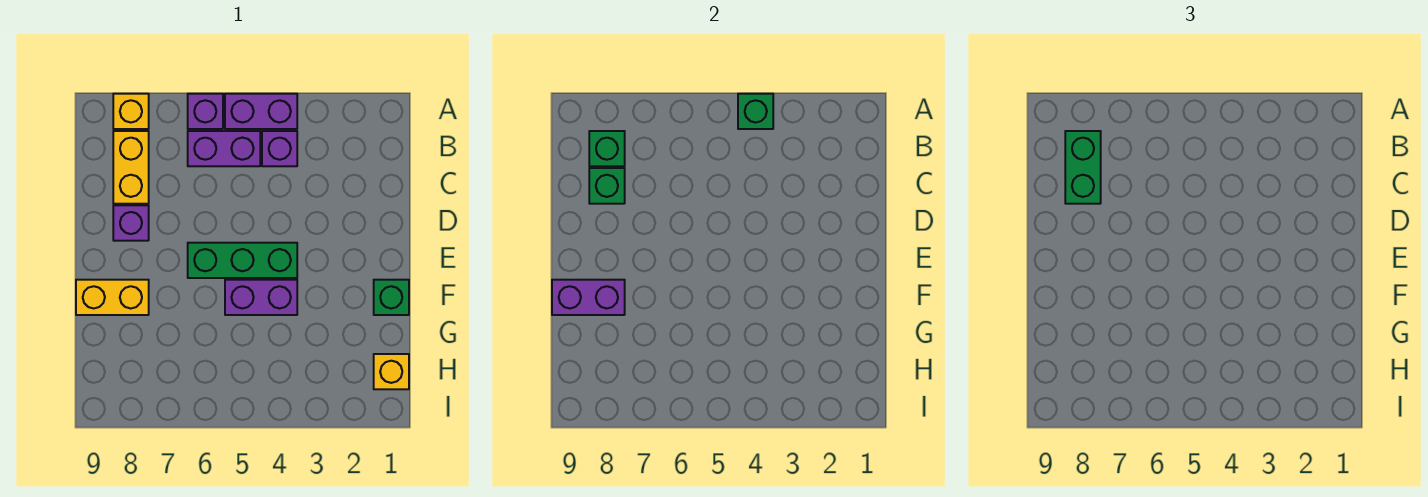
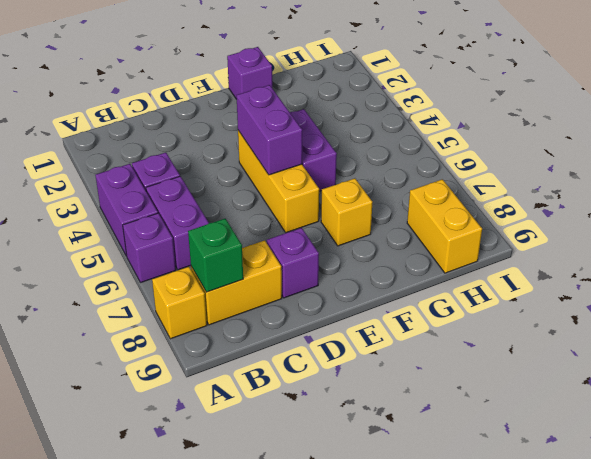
green 1x1 brick [738,94,773,129] -> none
green 1x2 brick [1065,131,1101,204] -> none
green 1x1 brick [589,168,625,204] -> none
green 1x3 brick [188,243,297,278] -> yellow 1x3 brick [238,131,319,233]
green 1x1 brick [374,280,409,315] -> purple 1x1 brick [227,47,272,99]
yellow 1x2 brick [76,280,149,315] -> yellow 1x2 brick moved to [407,179,482,273]
purple 1x2 brick [552,280,625,315] -> purple 1x2 brick moved to [236,85,302,175]
yellow 1x1 brick [374,354,409,389] -> yellow 1x1 brick moved to [321,178,372,246]

